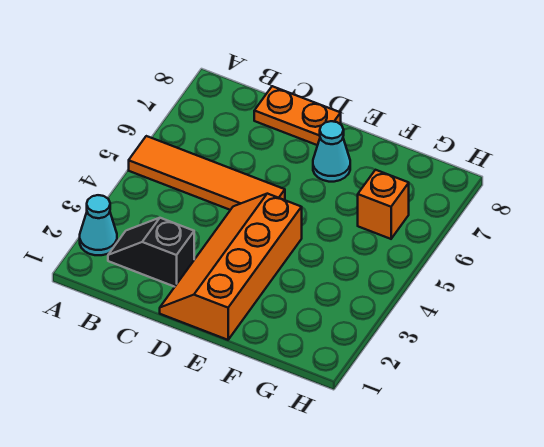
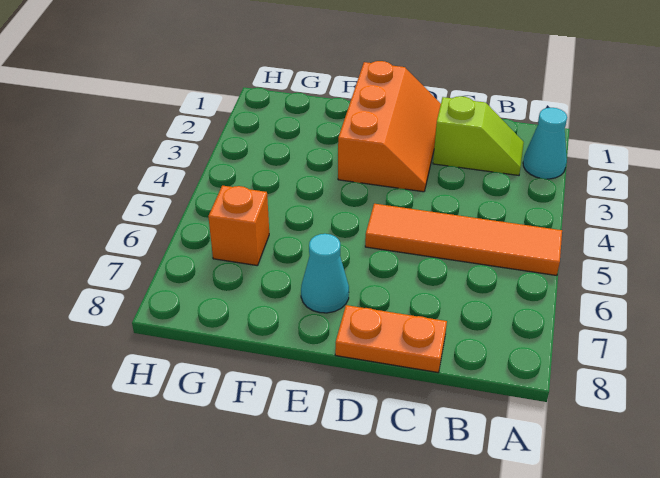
black 1x2 slope [108,218,194,287] -> lime 1x2 slope [433,96,524,175]
orange 2x4 slope [160,194,302,340] -> orange 2x3 slope [338,61,441,192]

